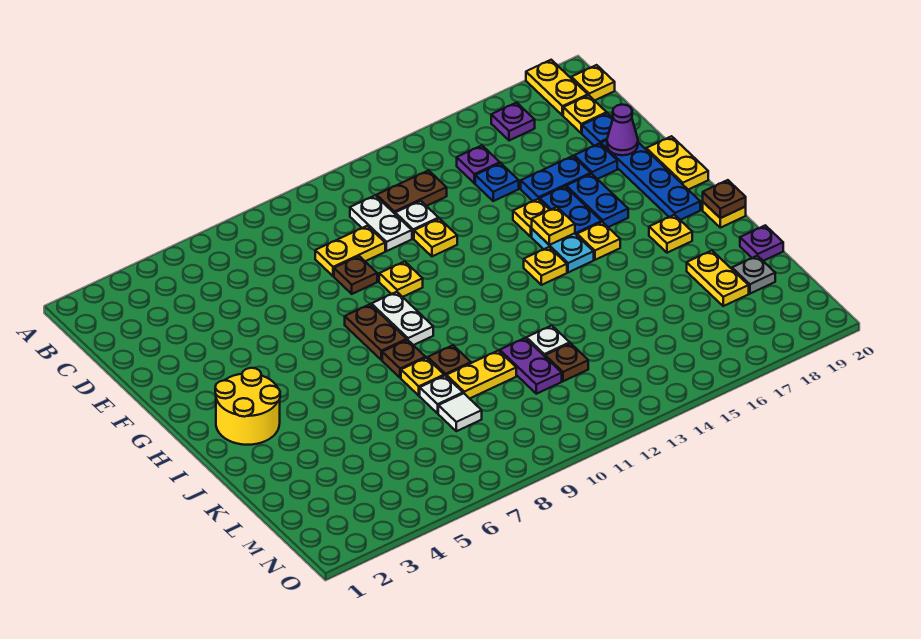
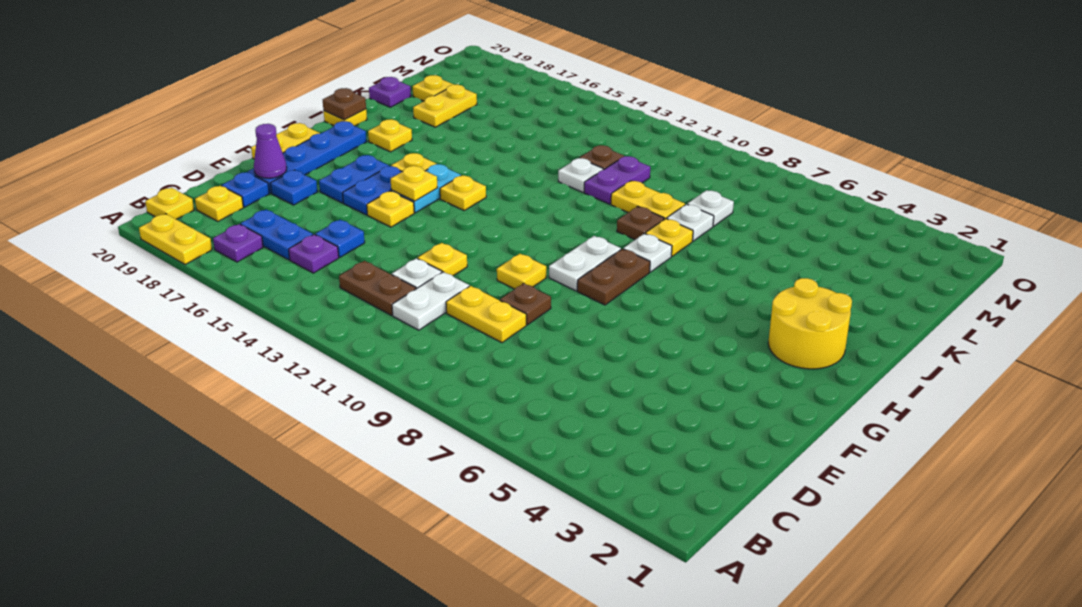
yellow 1x2 plate [526,60,588,116] -> yellow 1x2 plate turned to [139,214,212,265]
blue 1x2 plate [521,156,591,201] -> blue 1x2 plate moved to [241,210,313,260]
brown 1x1 plate [382,340,425,378] -> white 1x1 plate [623,234,672,272]
white 1x1 tile [438,393,482,431] -> white 1x1 plate [687,190,734,226]
grey 1x1 plate [732,256,775,294] -> yellow 1x1 plate [413,75,454,101]

